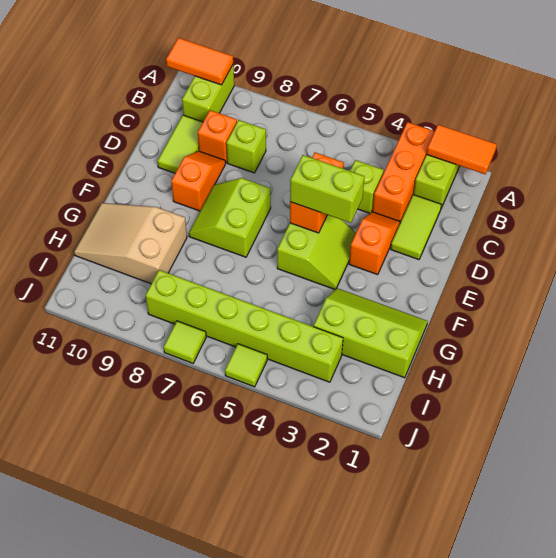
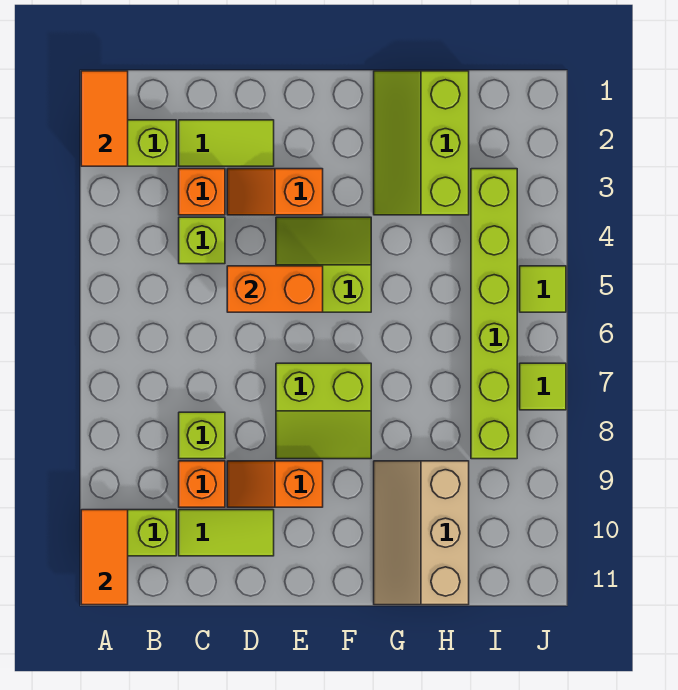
orange 1x3 brick [372,122,435,223] -> orange 1x1 brick [179,169,225,215]
lime 1x2 brick [290,155,364,223] -> none
tan 2x3 slope [74,203,187,284] -> tan 2x3 slope turned to [374,461,469,605]

